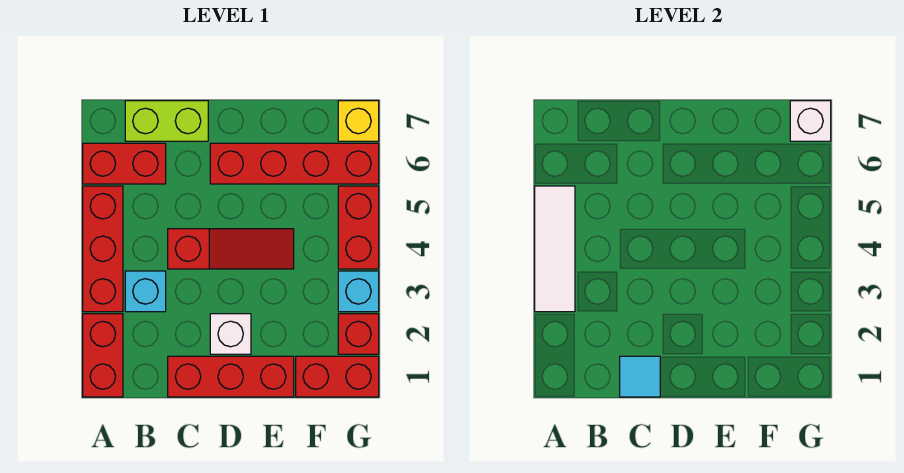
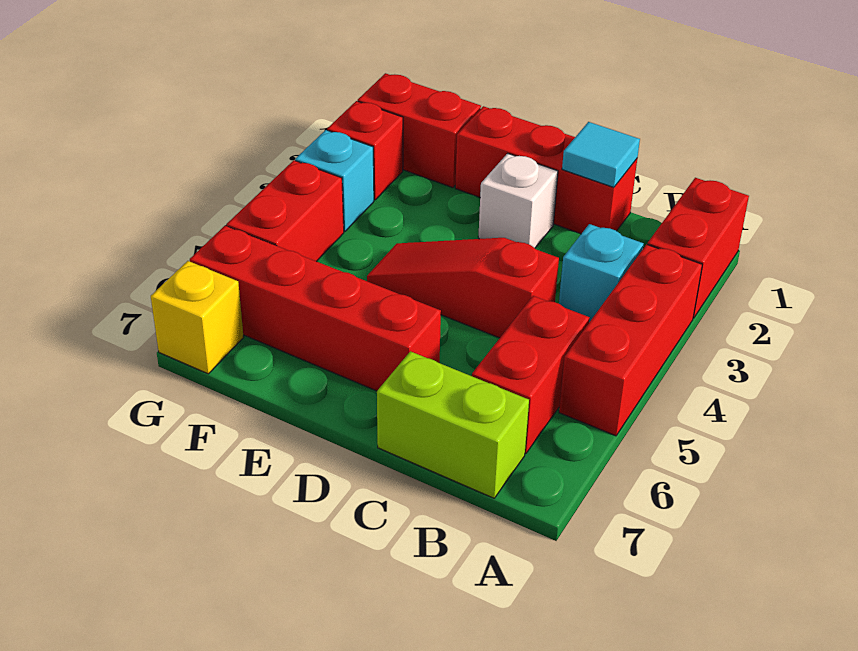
white 1x3 tile [535,186,575,312] -> none
red 1x2 brick [83,143,166,184] -> red 1x2 brick turned to [472,296,589,454]
white 1x1 brick [790,101,831,141] -> none

